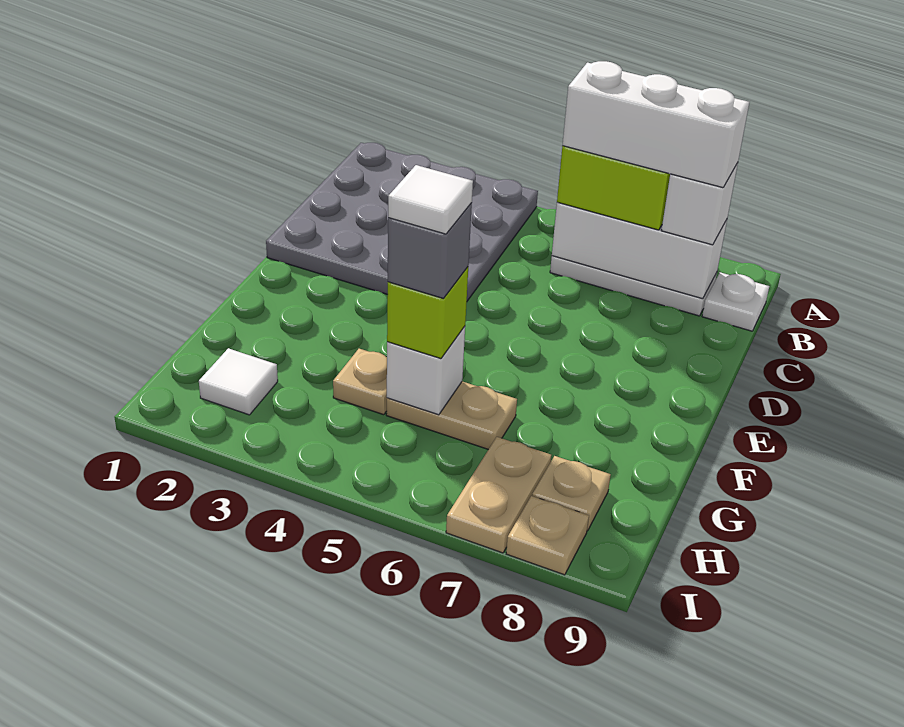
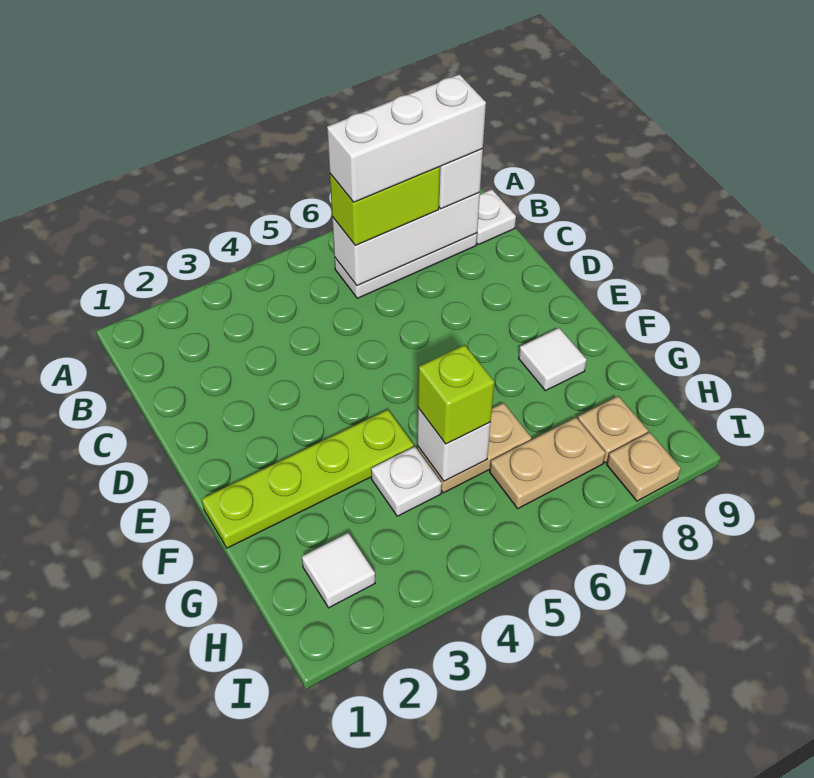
grey 4x4 plate [266,143,538,301] -> none
none -> lime 1x4 plate [202,410,414,548]
tan 1x1 plate [333,349,387,415] -> white 1x1 plate [371,447,442,516]
grey 1x1 brick [388,203,472,299] -> none
white 1x1 tile [388,165,473,234] -> white 1x1 tile moved to [519,328,587,391]
tan 1x2 plate [446,437,552,553] -> tan 1x2 plate turned to [490,418,605,508]

